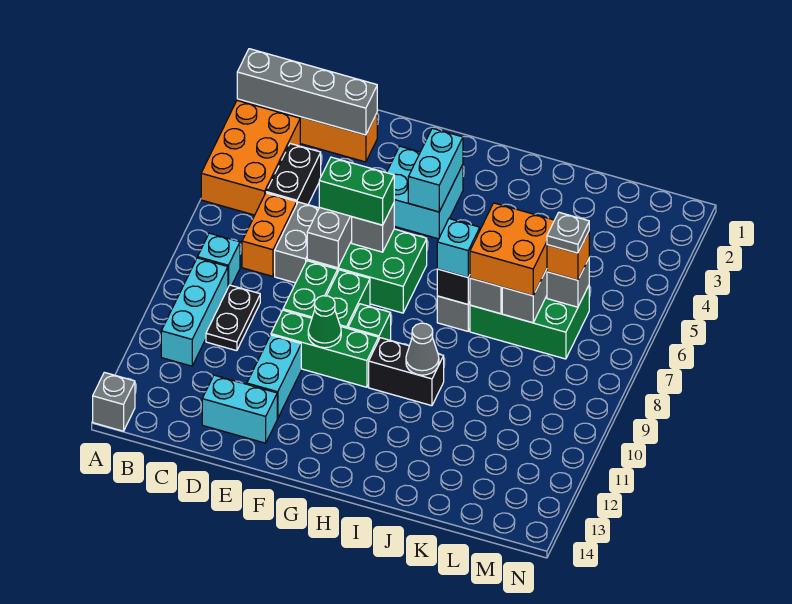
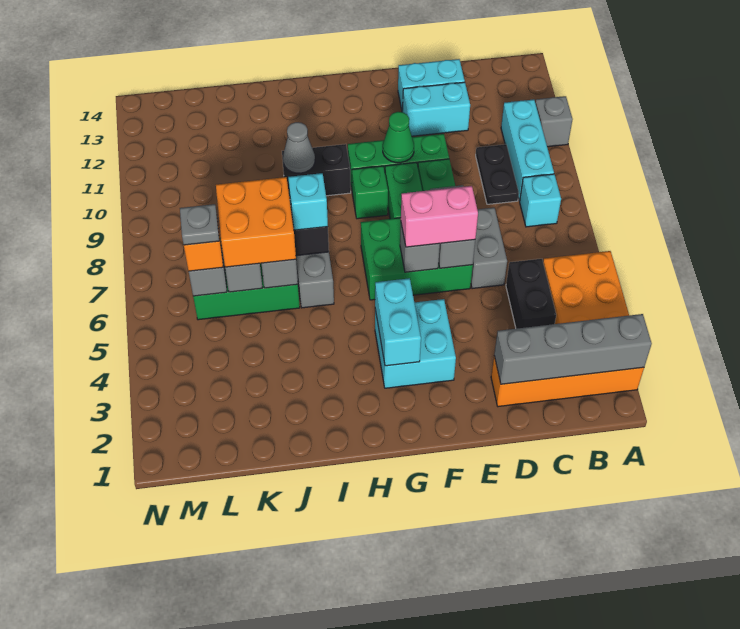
grey 1x1 brick [93,372,135,431] -> grey 1x1 brick moved to [535,96,573,147]
orange 1x2 brick [242,193,297,276] -> none
green 1x2 brick [319,157,394,225] -> pink 1x2 brick [401,186,478,247]
cyan 1x2 brick [247,335,301,418] -> cyan 1x2 brick turned to [403,82,470,136]

